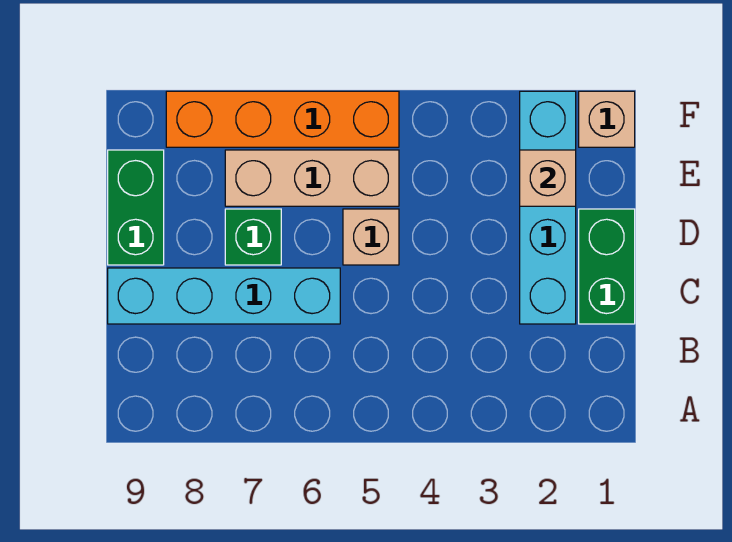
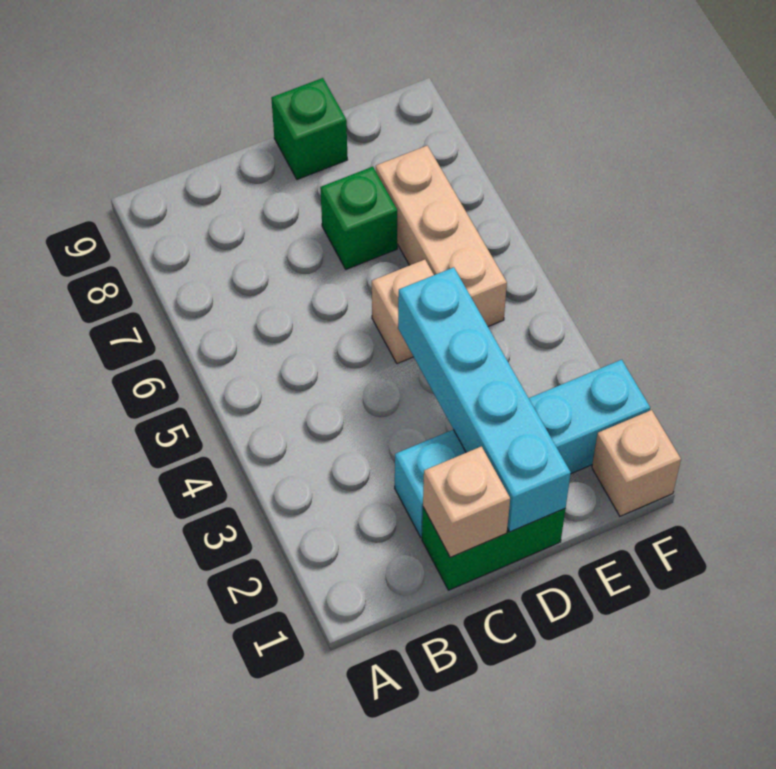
cyan 1x4 brick [108,268,340,324] -> cyan 1x4 brick moved to [398,267,571,532]
green 1x2 brick [108,150,164,265] -> green 1x1 brick [271,78,347,179]
tan 1x1 brick [520,150,576,206] -> tan 1x1 brick moved to [423,446,510,557]
orange 1x4 brick [166,91,399,147] -> none

